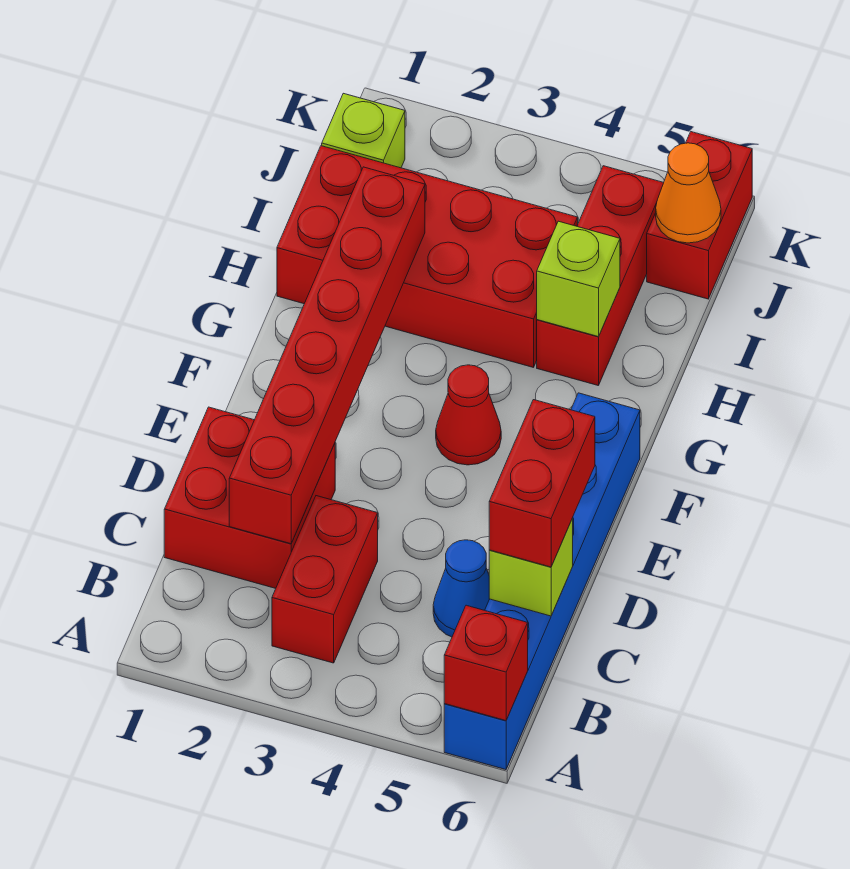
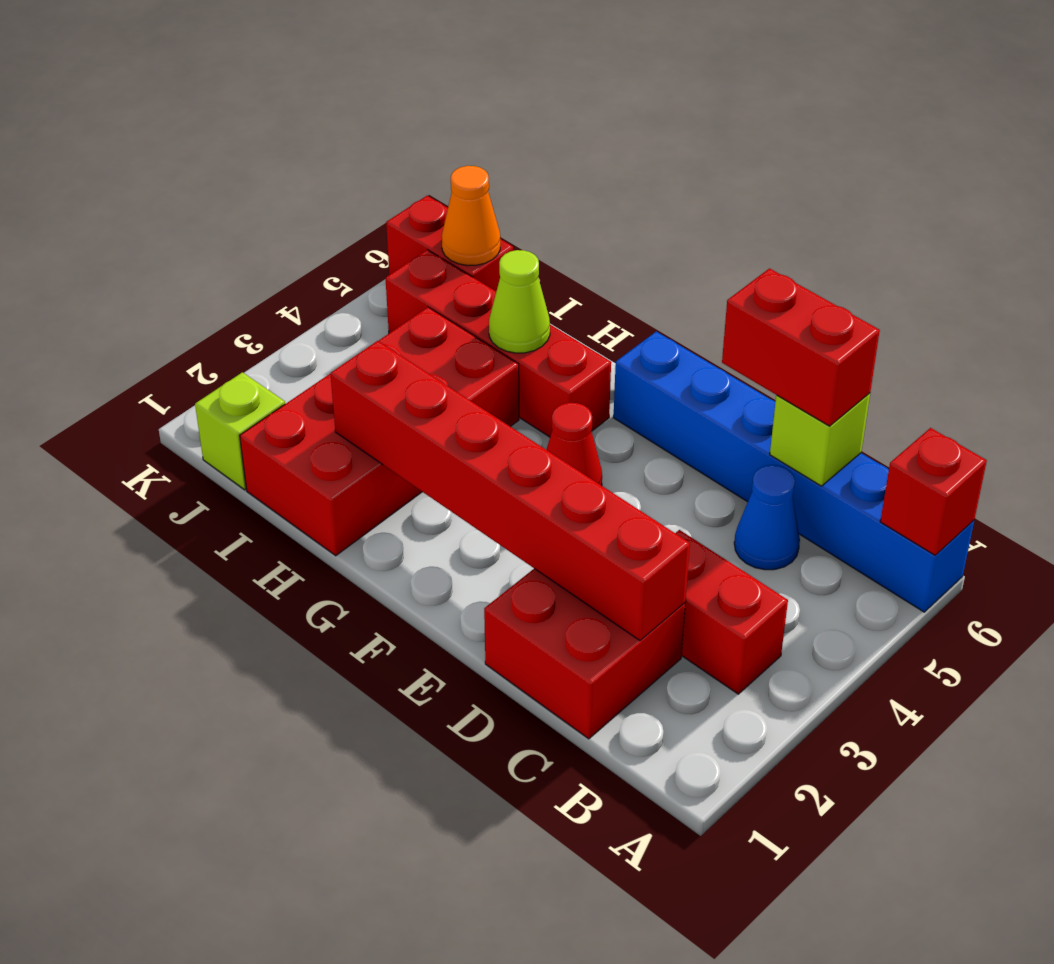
red 1x3 brick [537,166,664,386] -> red 1x4 brick [386,250,611,437]
lime 1x1 brick [537,221,620,337] -> lime 1x1 cone [489,250,550,353]

